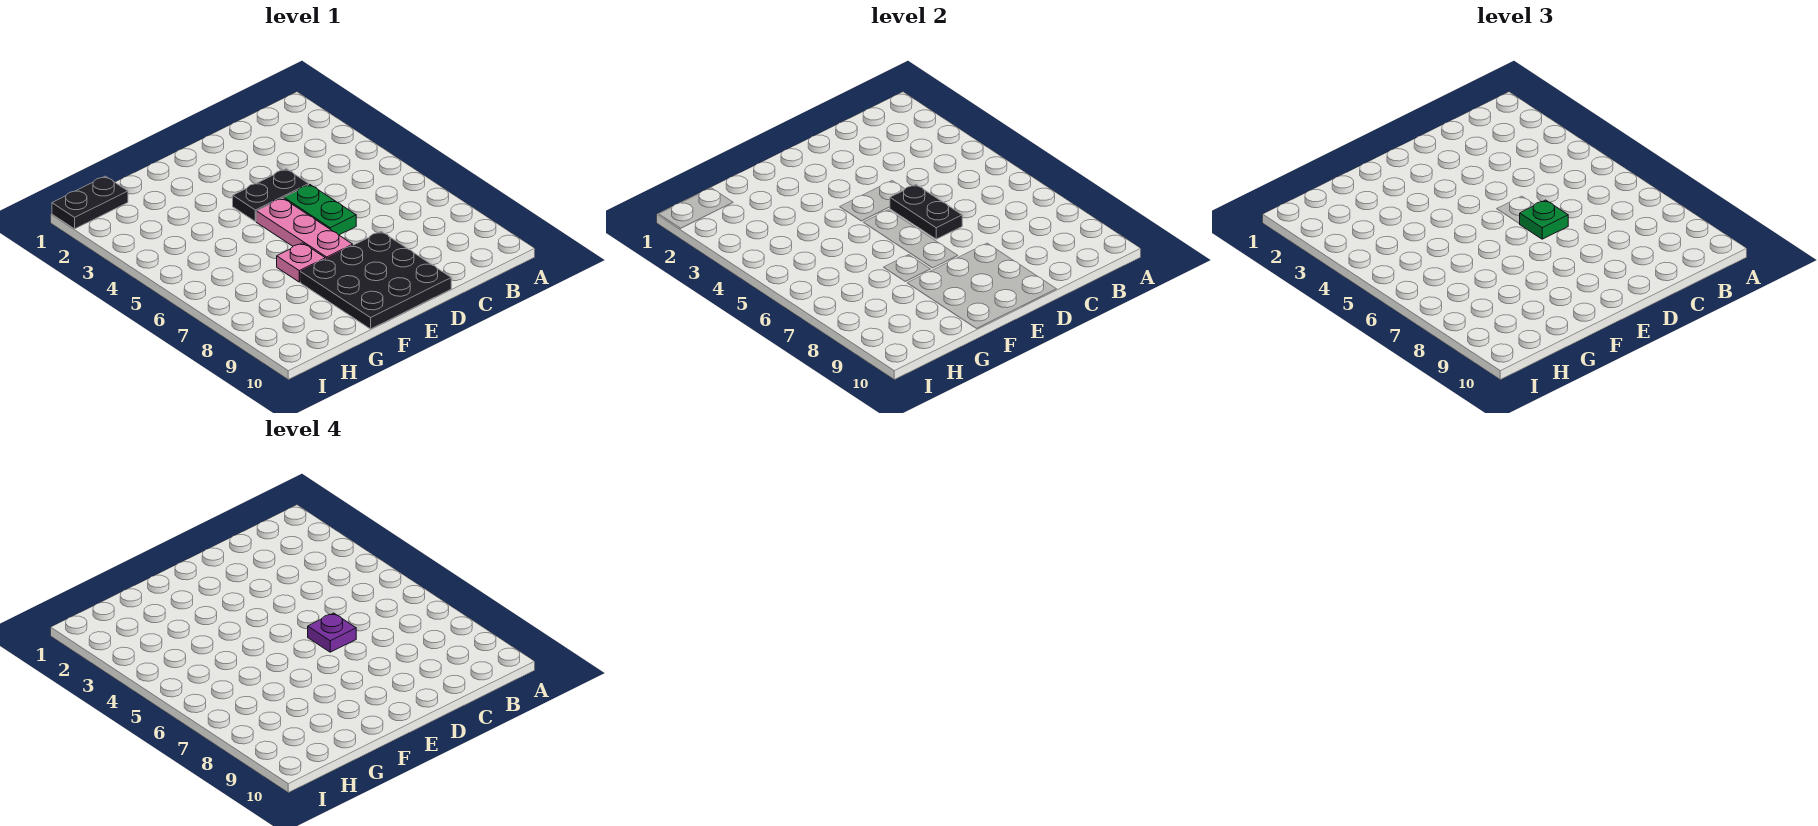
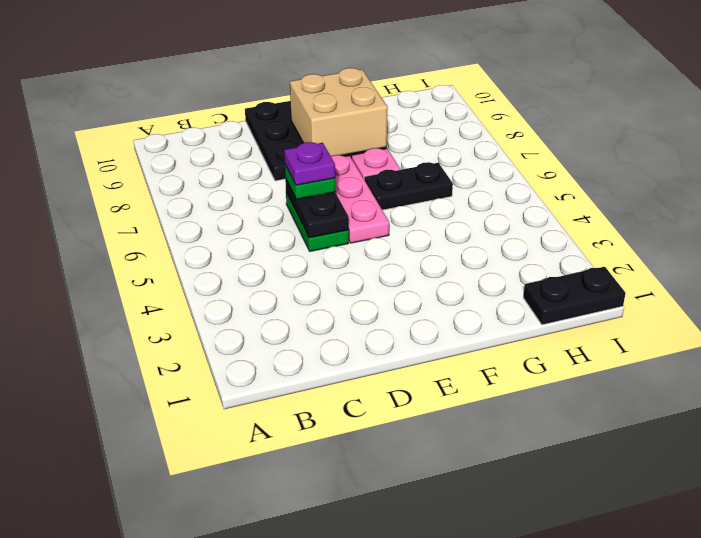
black 1x2 plate [233,169,309,221] -> black 1x2 plate moved to [364,162,453,210]
none -> tan 2x2 brick [290,68,388,156]

